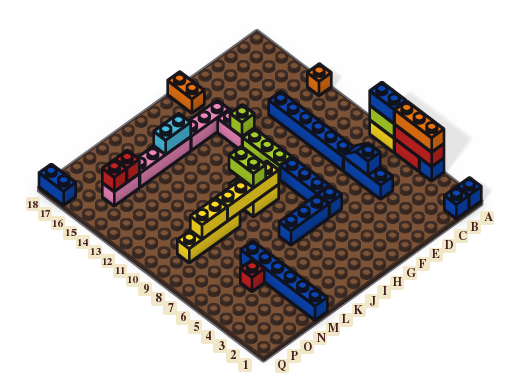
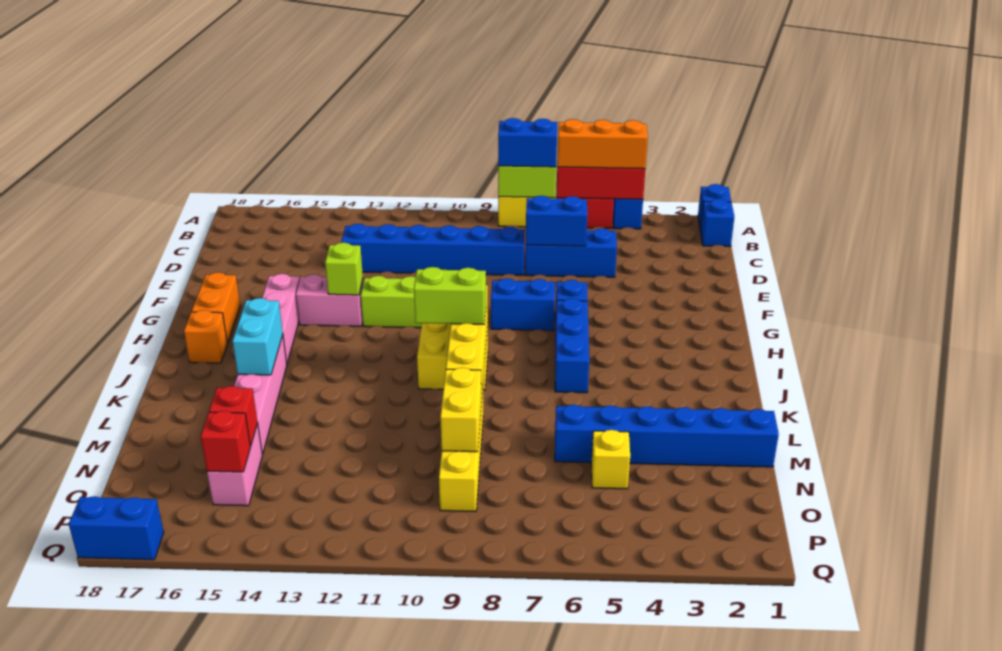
orange 1x1 brick [307,64,331,96] -> orange 1x1 brick moved to [184,310,227,363]
blue 1x2 slope [344,143,380,175] -> blue 1x2 brick [526,196,587,246]
blue 1x3 brick [280,157,329,201] -> blue 1x2 brick [491,278,555,331]
orange 1x2 brick [168,72,204,113] -> orange 1x2 brick turned to [192,272,240,343]
red 1x1 brick [240,260,264,292] -> yellow 1x1 brick [591,430,630,489]

